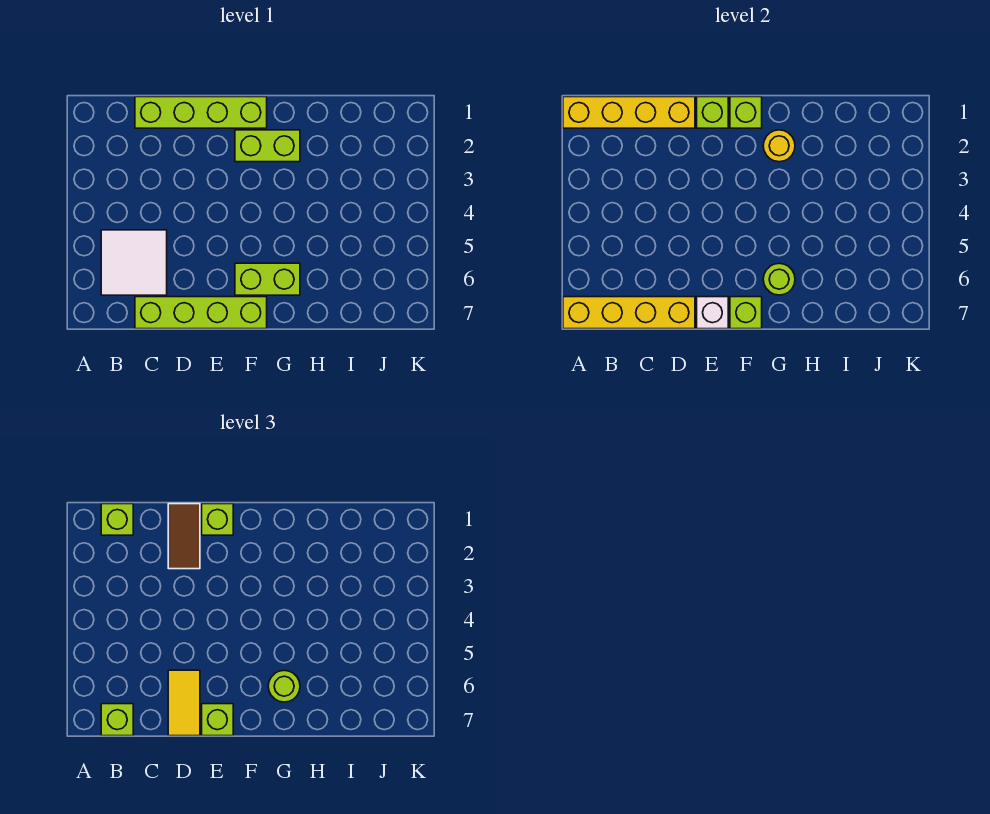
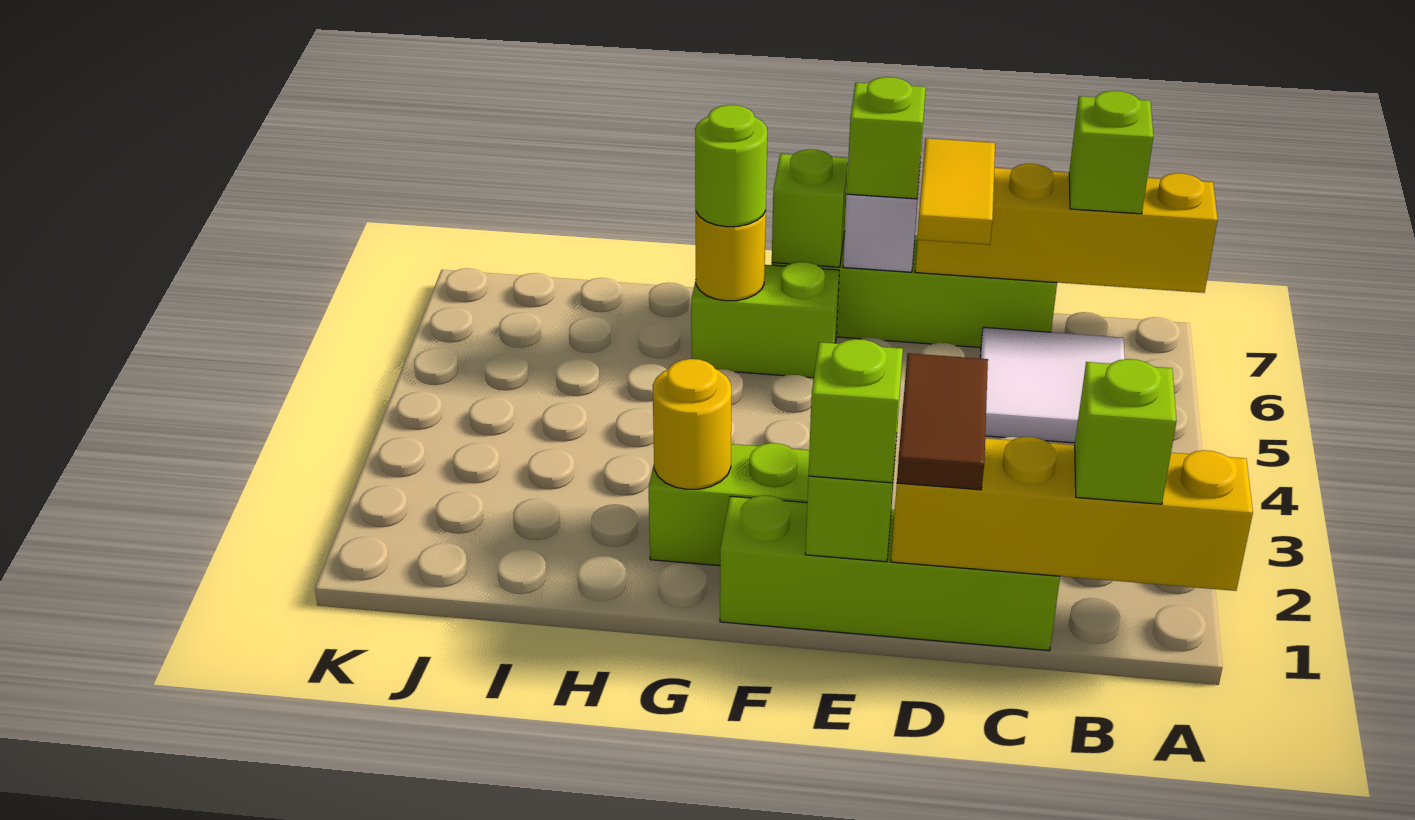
lime 1x1 brick [730,97,762,128] -> none
lime 1x1 round brick [763,263,795,295] -> yellow 1x1 round brick [695,206,766,301]

